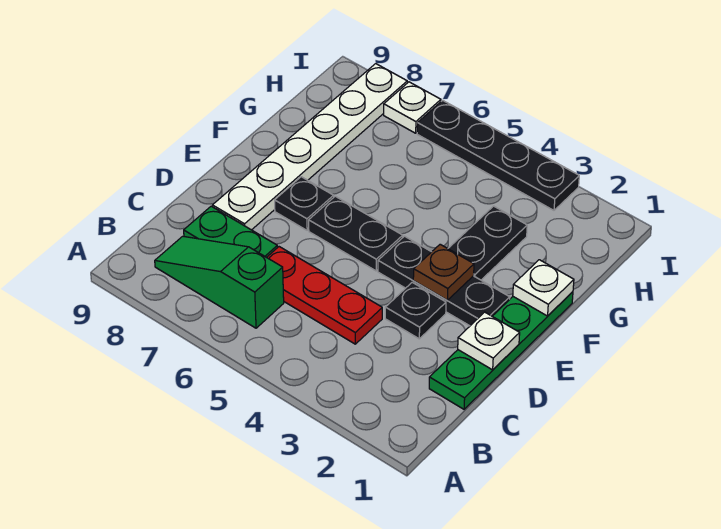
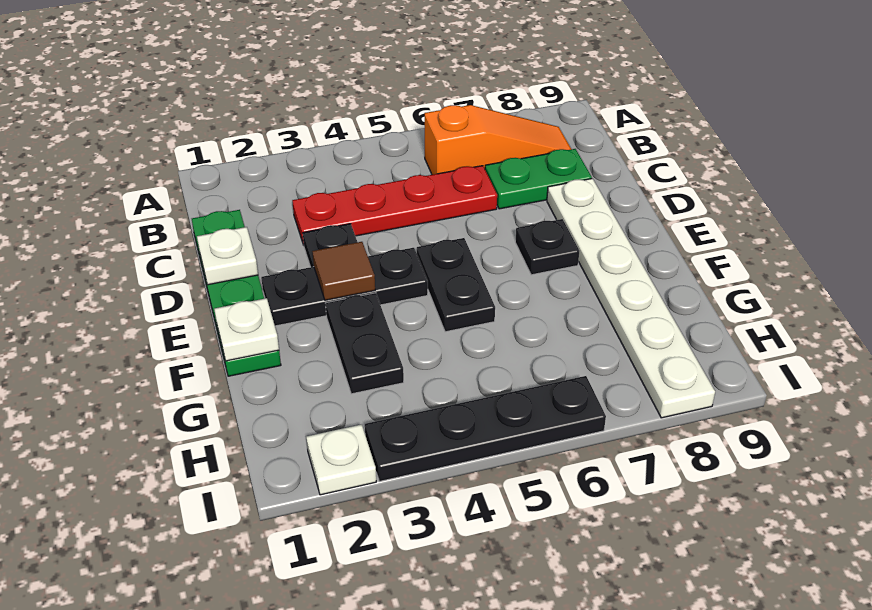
green 1x3 slope [155,236,284,328] -> orange 1x3 slope [424,105,571,175]
red 1x3 plate [267,247,382,344] -> red 1x4 plate [292,166,497,245]
brown 1x1 plate [413,244,474,300] -> brown 1x1 tile [312,242,375,300]
black 1x2 plate [309,196,403,271] -> black 1x2 plate turned to [417,238,495,332]
white 1x1 plate [384,82,441,133] -> white 1x1 plate moved to [306,424,376,495]

